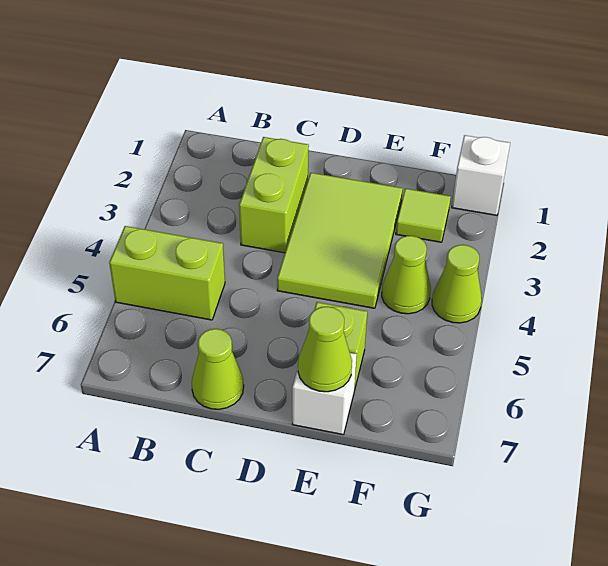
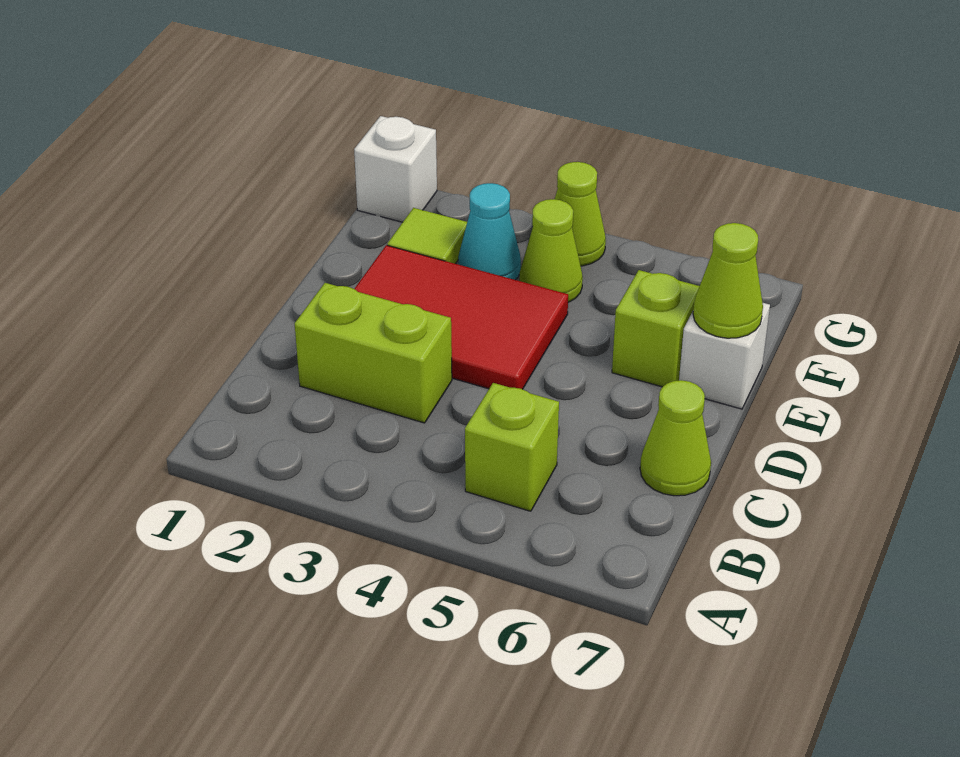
lime 1x2 brick [109,226,225,320] -> lime 1x1 brick [465,383,559,511]
lime 2x3 tile [277,173,403,308] -> red 2x3 tile [355,245,568,389]
none -> cyan 1x1 cone [458,183,521,280]

